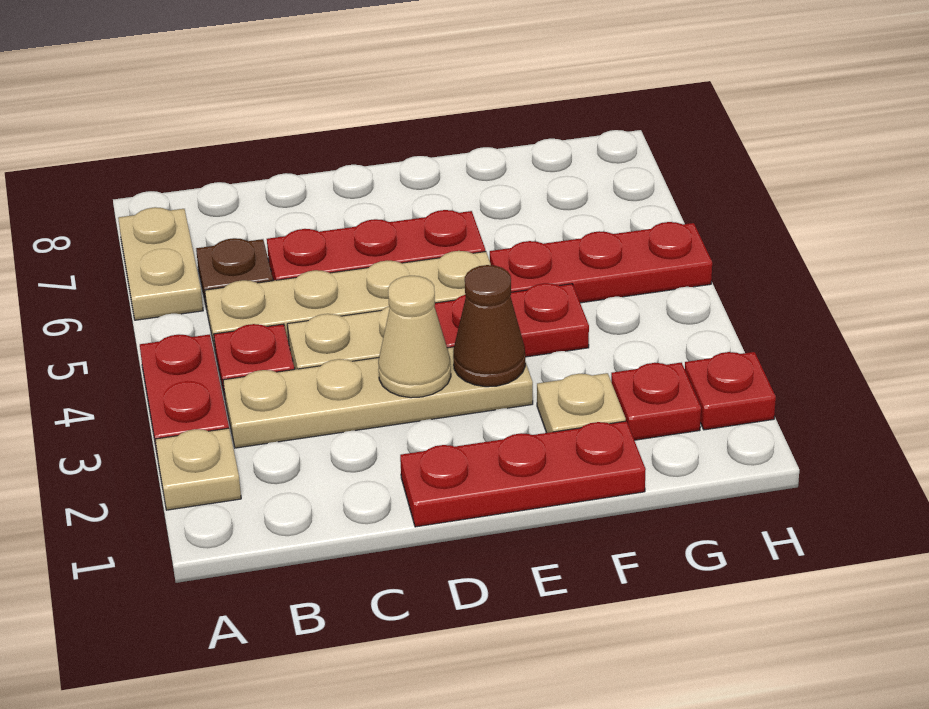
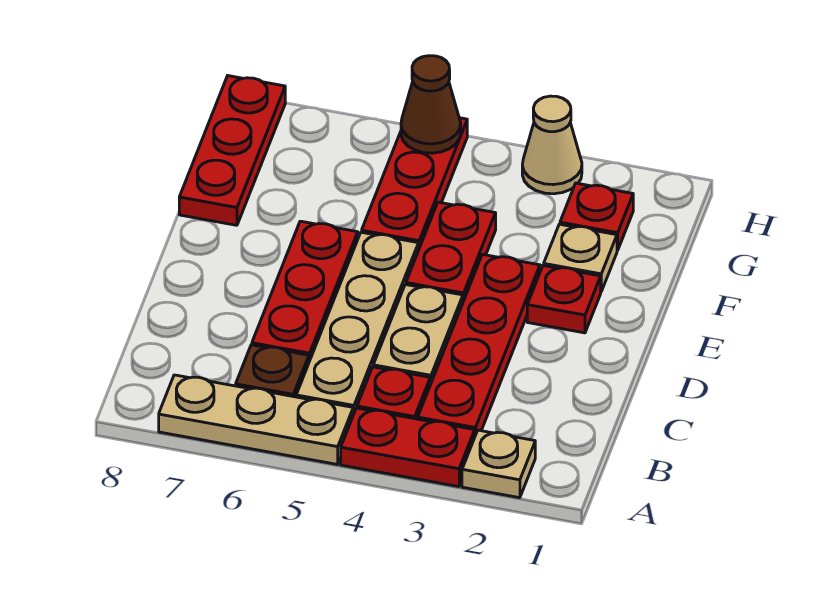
tan 1x2 plate [118,207,203,320] -> tan 1x3 plate [159,375,353,465]
tan 1x4 plate [223,347,533,448] -> red 1x4 plate [418,254,540,436]
red 1x3 plate [400,421,646,527] -> red 1x3 plate moved to [179,76,285,225]
tan 1x1 cone [378,276,451,398] -> tan 1x1 cone moved to [522,96,582,194]
brown 1x1 cone [453,265,525,387] -> brown 1x1 cone moved to [401,56,461,153]
red 1x1 plate [685,352,776,430] -> red 1x1 plate moved to [527,265,601,333]

